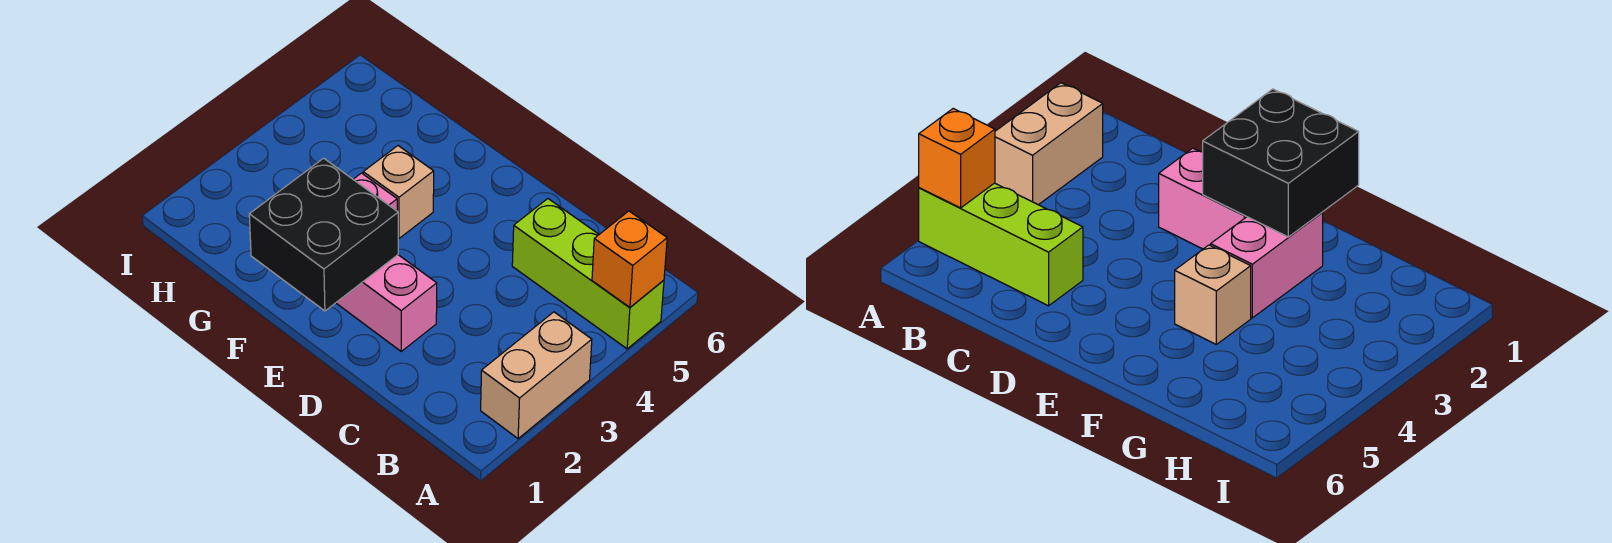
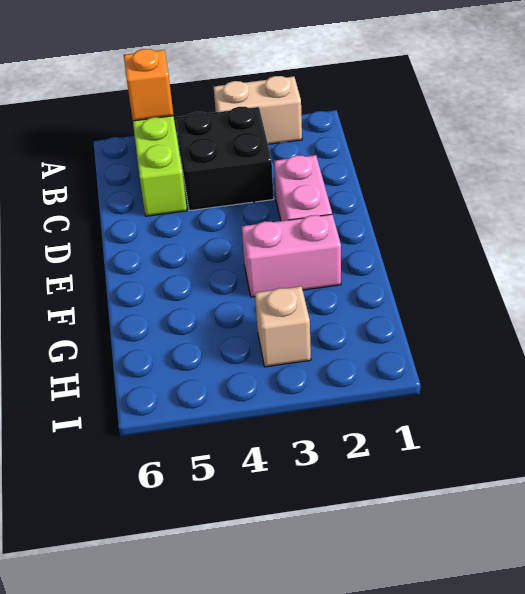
black 2x2 brick [249,158,398,311] -> black 2x2 brick moved to [176,107,274,211]
tan 1x1 brick [363,146,434,238] -> tan 1x1 brick moved to [255,286,311,367]

